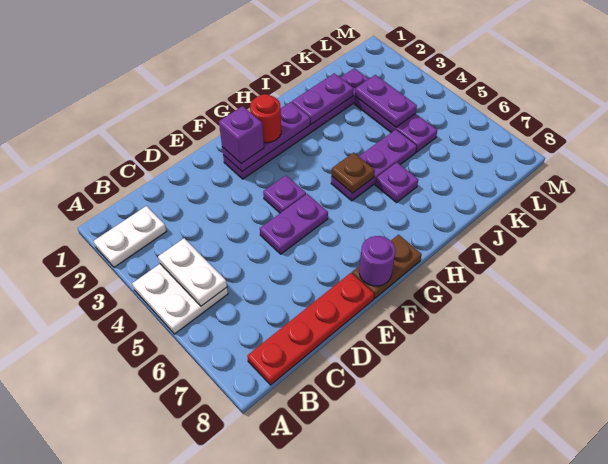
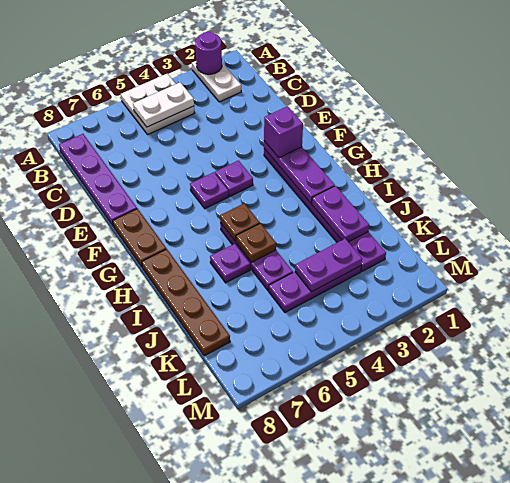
red 1x4 plate [247,273,374,385] -> purple 1x4 plate [59,134,137,226]
purple 1x2 plate [260,194,328,254] -> purple 1x1 plate [190,172,229,209]
purple 1x1 round brick [359,236,395,286] -> purple 1x1 round brick moved to [195,32,222,74]
red 1x1 round brick [250,94,281,143] -> none
none -> brown 1x4 plate [142,249,230,356]
none -> brown 1x1 plate [236,223,276,262]

